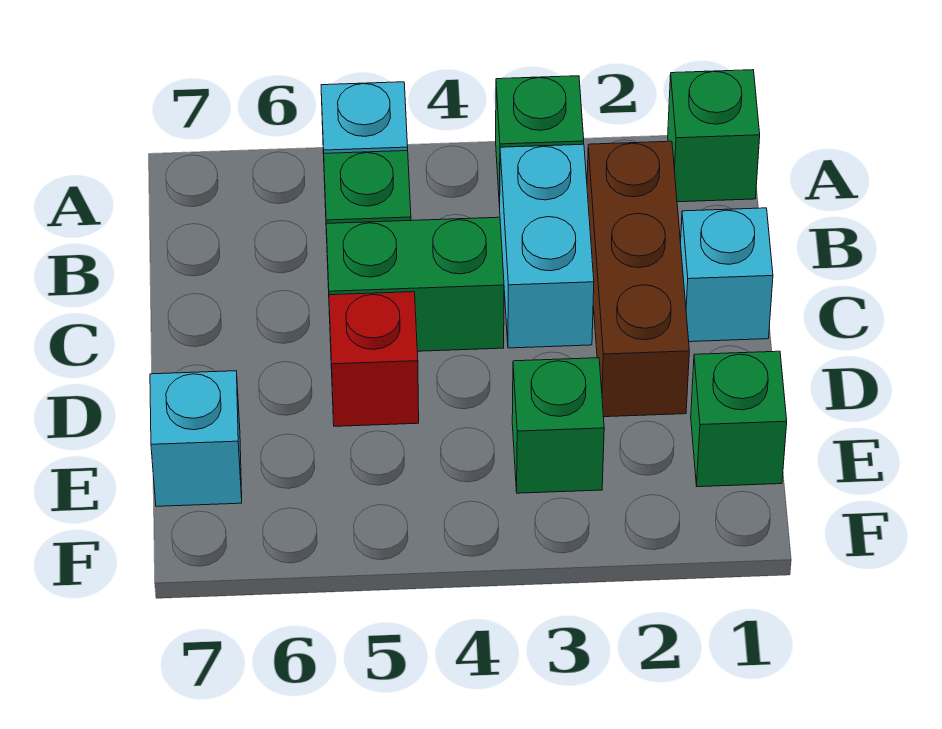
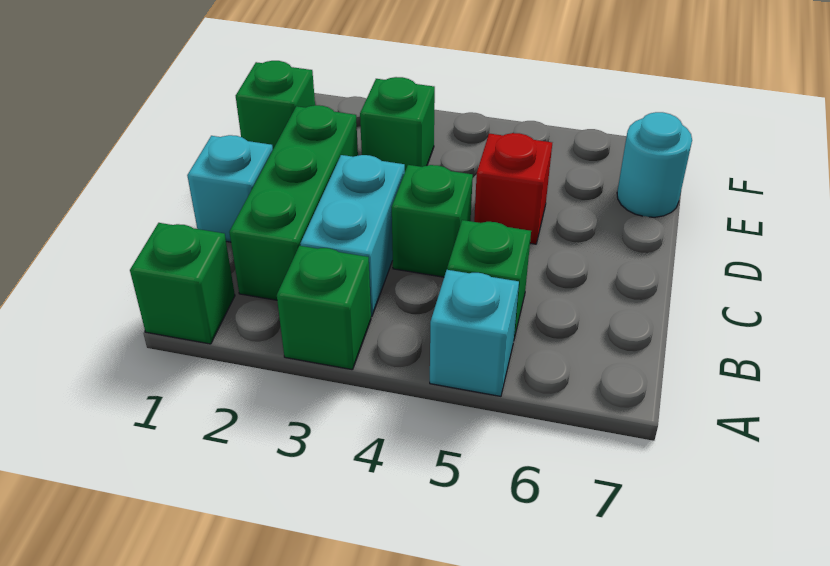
brown 1x3 brick [587,141,689,417] -> green 1x3 brick [229,105,358,300]
green 1x2 brick [326,217,504,351] -> green 1x1 brick [392,165,473,277]
cyan 1x1 brick [150,371,242,506] -> cyan 1x1 round brick [617,112,692,217]

